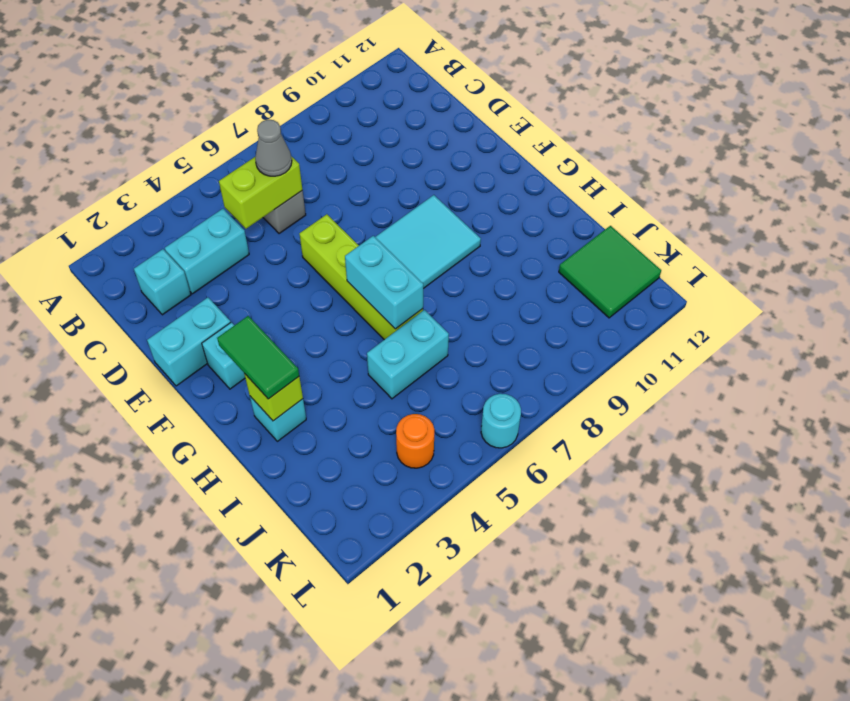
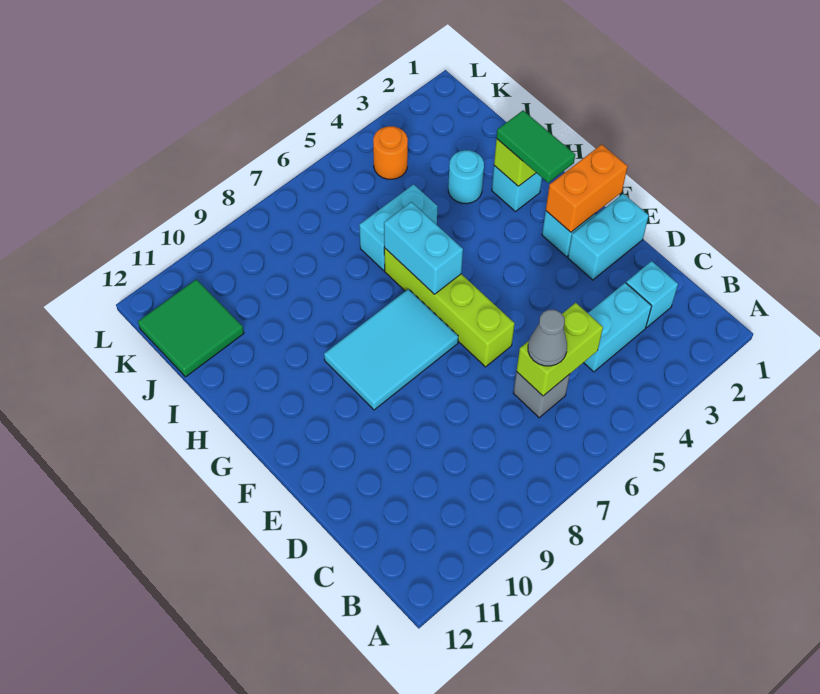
none -> orange 1x2 brick [546,144,628,232]
cyan 1x1 round brick [481,394,521,448] -> cyan 1x1 round brick moved to [448,150,484,204]

